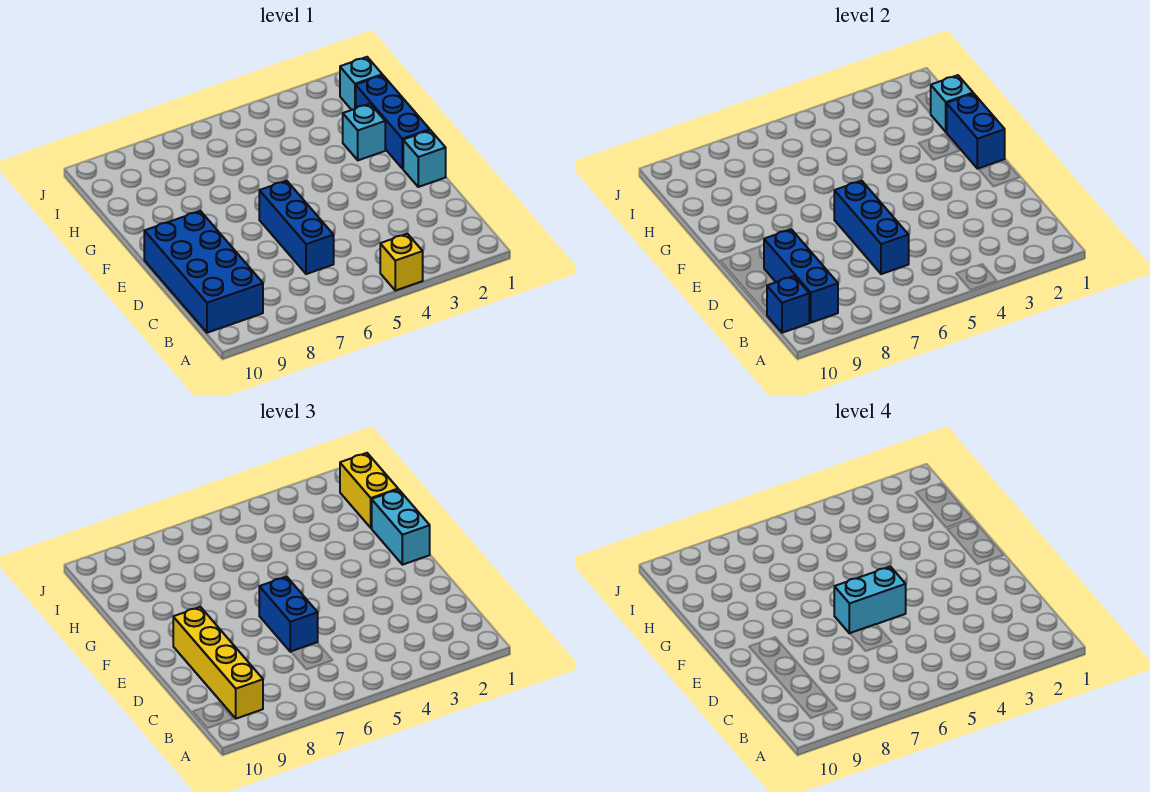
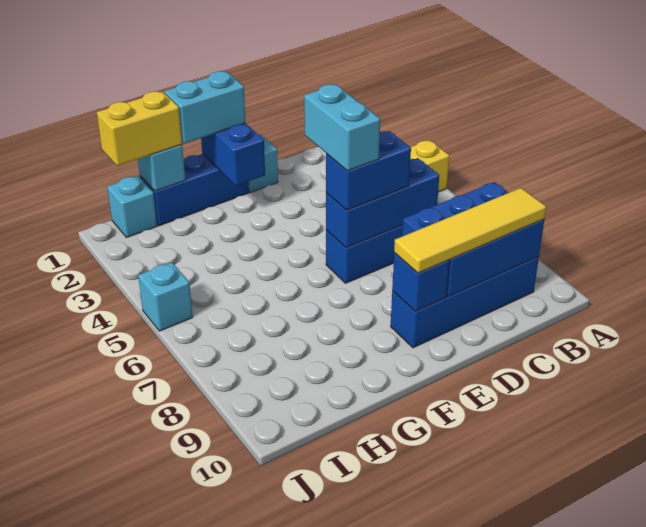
blue 2x4 brick [144,211,263,333] -> blue 1x4 brick [391,257,539,348]
blue 1x3 brick [764,229,838,323] -> blue 2x3 brick [402,182,544,297]
yellow 1x4 brick [173,607,263,719] -> yellow 1x4 tile [394,188,546,273]
blue 1x1 brick [767,276,809,333] -> blue 1x1 brick moved to [392,253,450,312]
blue 1x2 brick [947,94,1005,169] -> blue 1x2 brick turned to [201,123,265,186]
cyan 1x1 brick [343,104,385,160] -> cyan 1x1 brick moved to [138,262,193,331]

